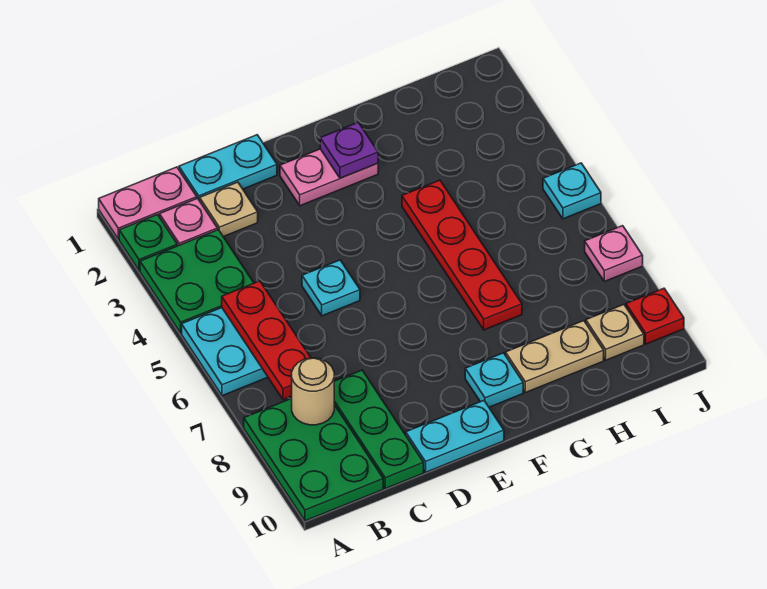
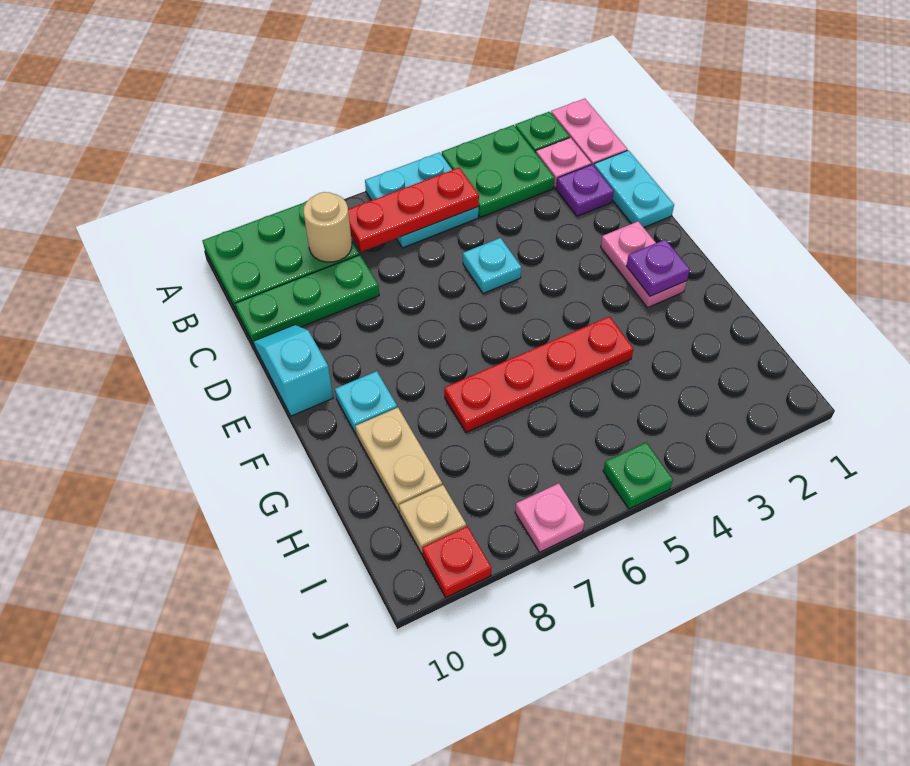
tan 1x1 plate [200,182,258,237] -> purple 1x1 plate [556,164,614,216]
cyan 1x2 plate [406,401,504,472] -> cyan 1x2 slope [254,325,333,416]
cyan 1x1 plate [543,163,601,219] -> green 1x1 plate [603,442,673,509]

